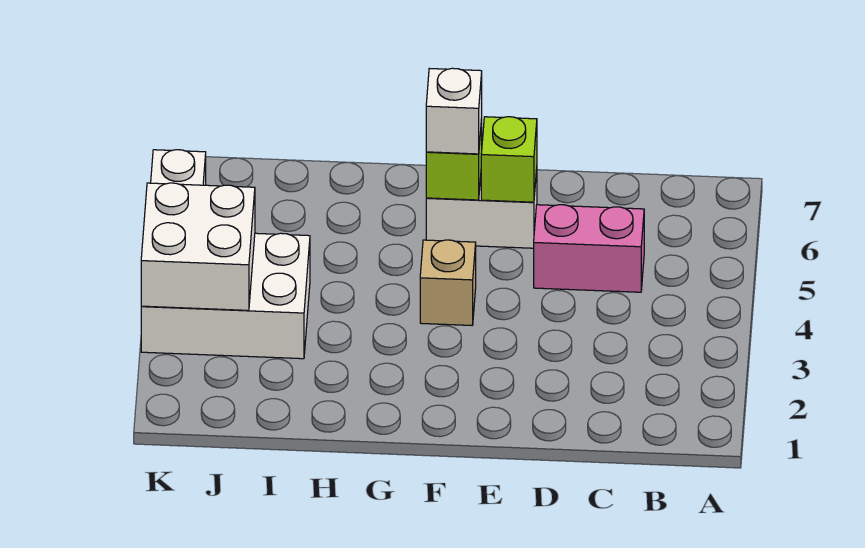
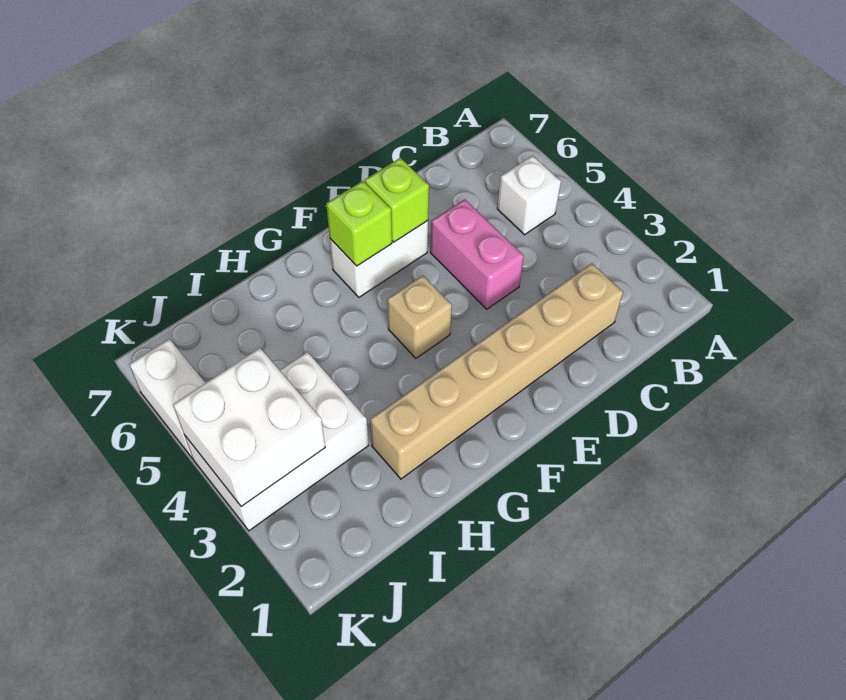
none -> tan 1x6 brick [370,263,623,479]
pink 1x2 brick [534,205,644,292] -> pink 1x2 brick turned to [430,199,524,309]
white 1x1 brick [426,68,482,154] -> white 1x1 brick moved to [497,156,561,235]

